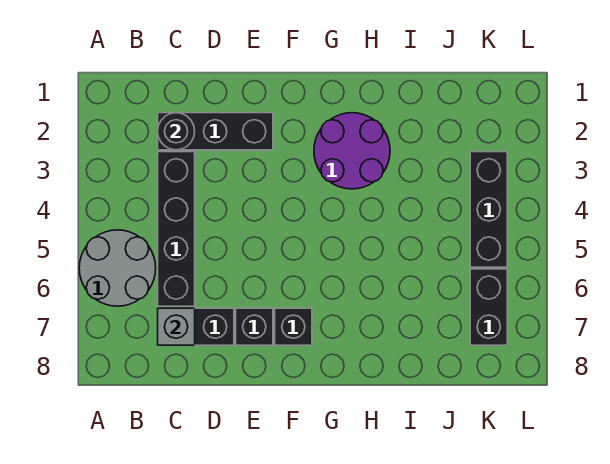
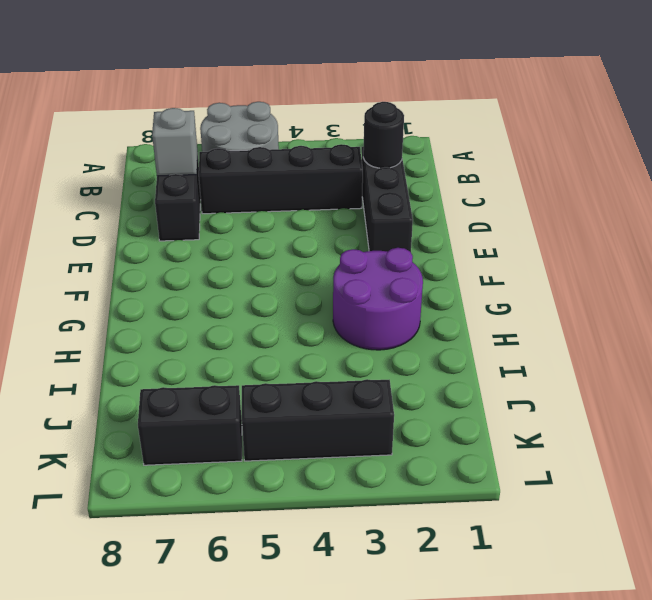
black 1x1 brick [236,308,273,345] -> none
black 1x1 brick [275,308,312,345] -> none

